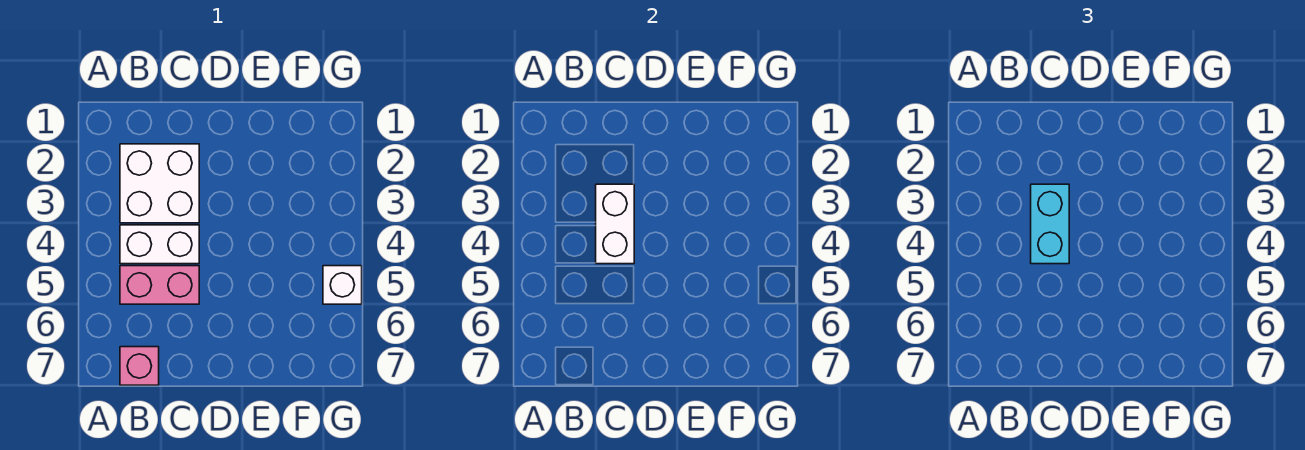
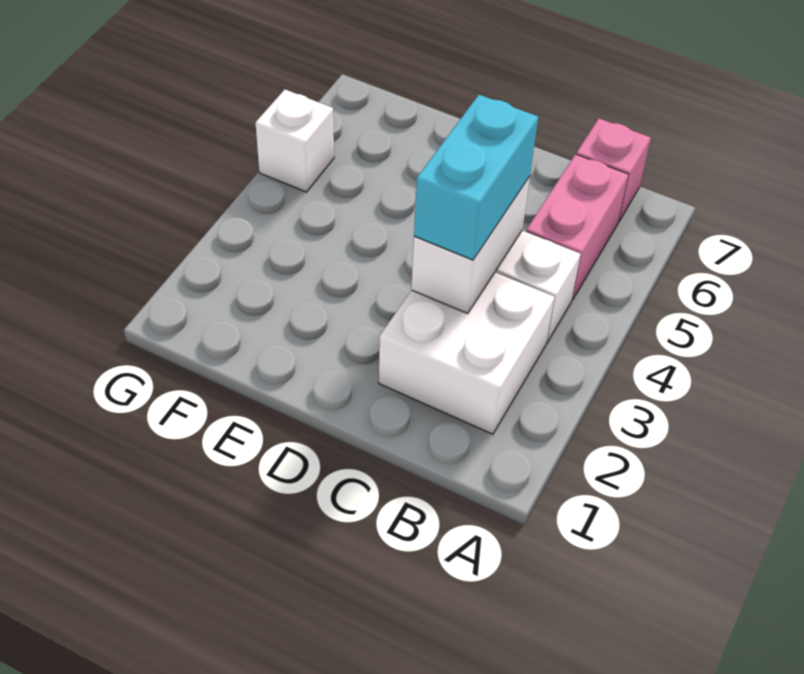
pink 1x2 brick [120,266,199,304] -> pink 1x2 brick turned to [526,154,629,300]

